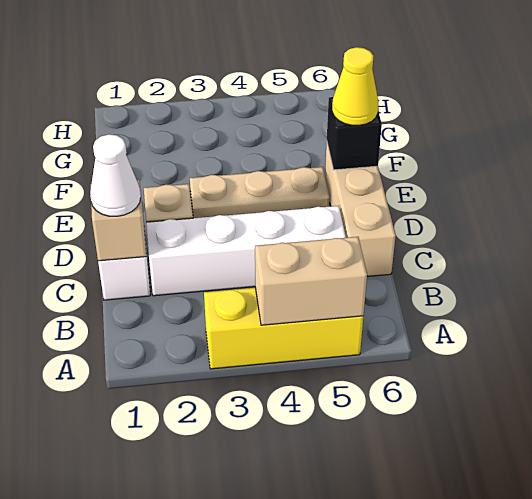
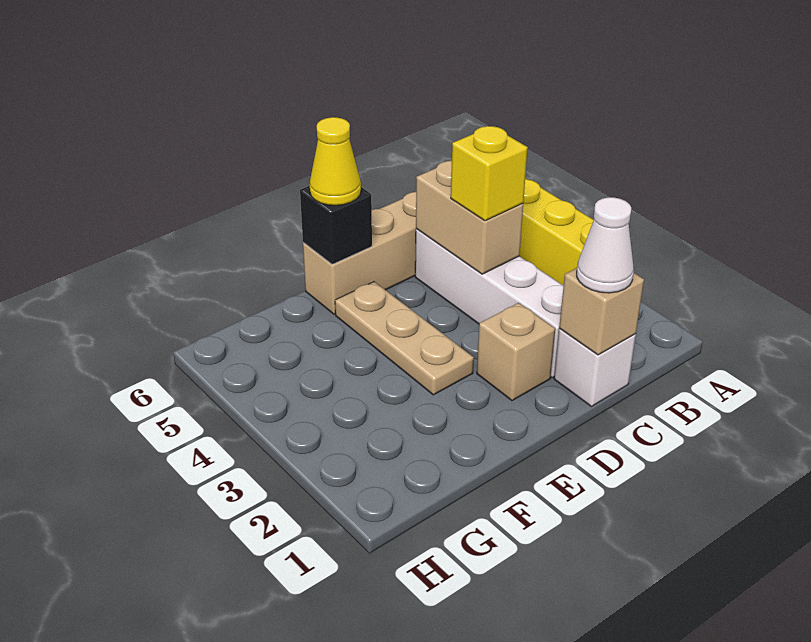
tan 1x2 brick [255,237,367,325] -> tan 1x2 brick moved to [416,161,523,274]
none -> yellow 1x1 brick [451,126,528,221]

